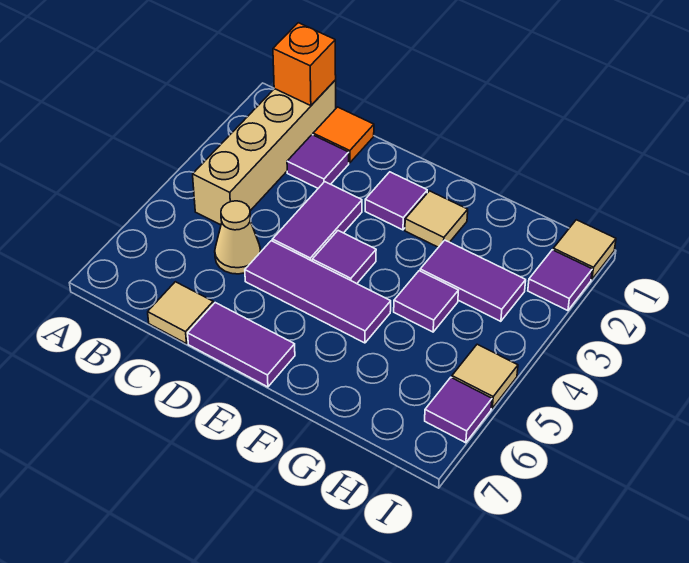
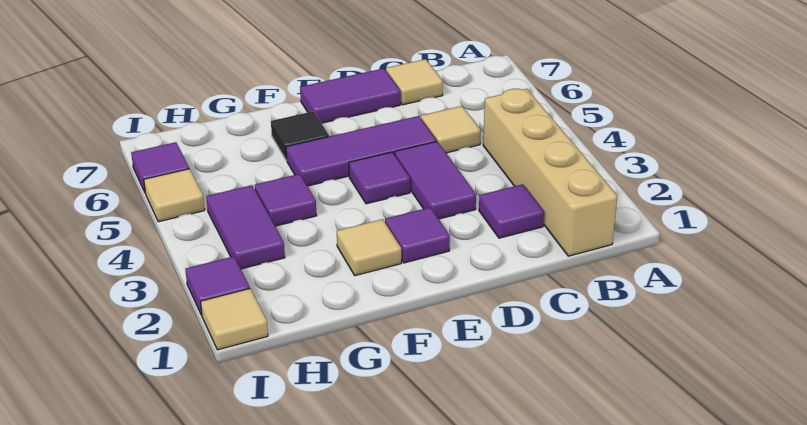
orange 1x1 brick [273,23,336,106] -> none
orange 1x1 tile [313,107,374,163] -> none
tan 1x1 cone [215,201,261,274] -> tan 1x1 tile [421,106,481,153]
none -> black 1x1 tile [271,111,329,160]
purple 1x2 tile [420,240,526,321] -> purple 1x2 tile turned to [206,185,285,269]

